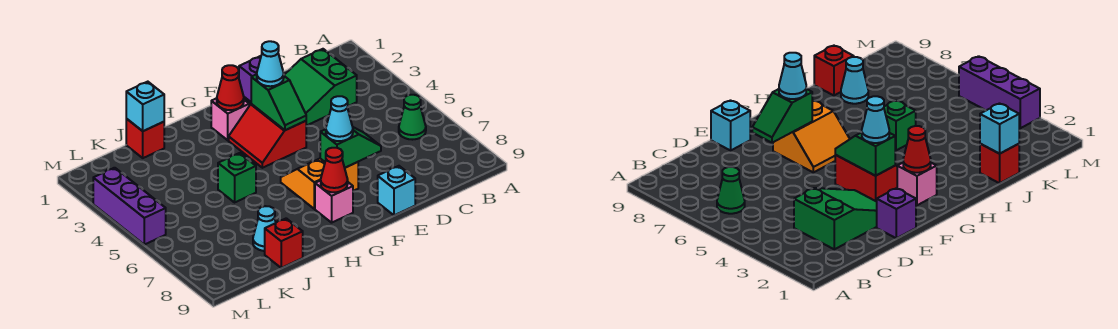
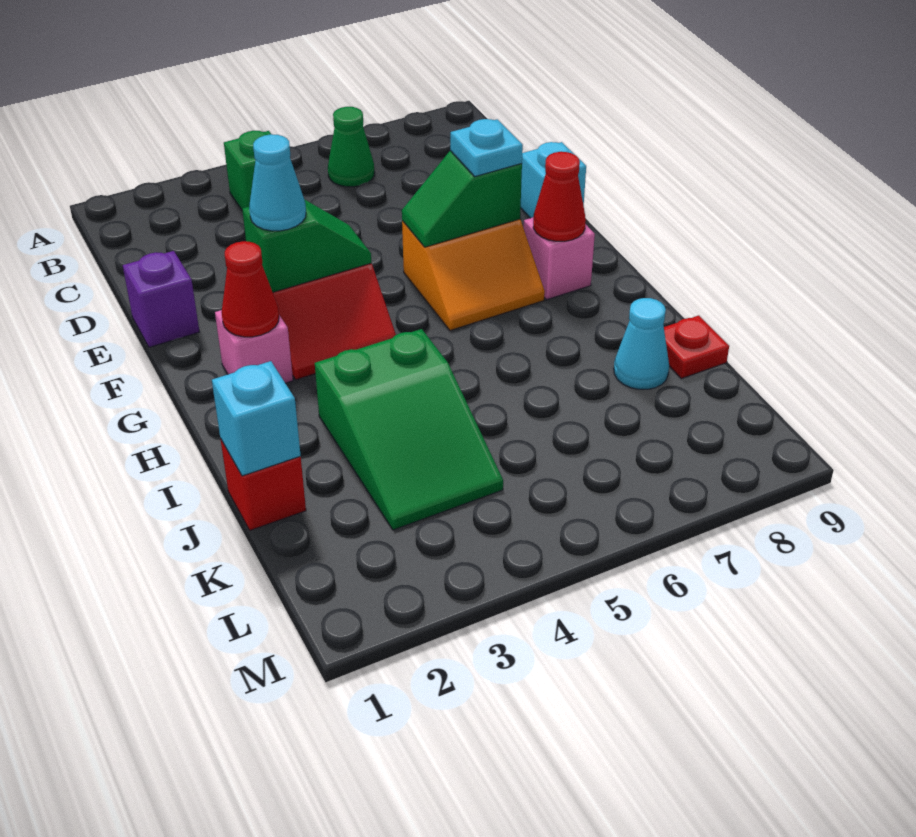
green 2x3 slope [284,49,357,126] -> green 2x3 slope moved to [315,329,503,530]
green 1x2 slope [320,127,381,168] -> green 1x2 slope turned to [402,151,522,247]
orange 2x2 slope [281,159,358,209] -> orange 2x2 slope turned to [402,219,545,330]
cyan 1x1 cone [326,96,353,141] -> cyan 1x1 plate [450,119,523,177]
green 1x1 brick [218,153,256,202] -> green 1x1 brick moved to [224,131,271,210]
red 1x1 brick [265,218,303,268] -> red 1x1 plate [664,315,729,379]
purple 1x3 brick [93,168,166,245] -> none

